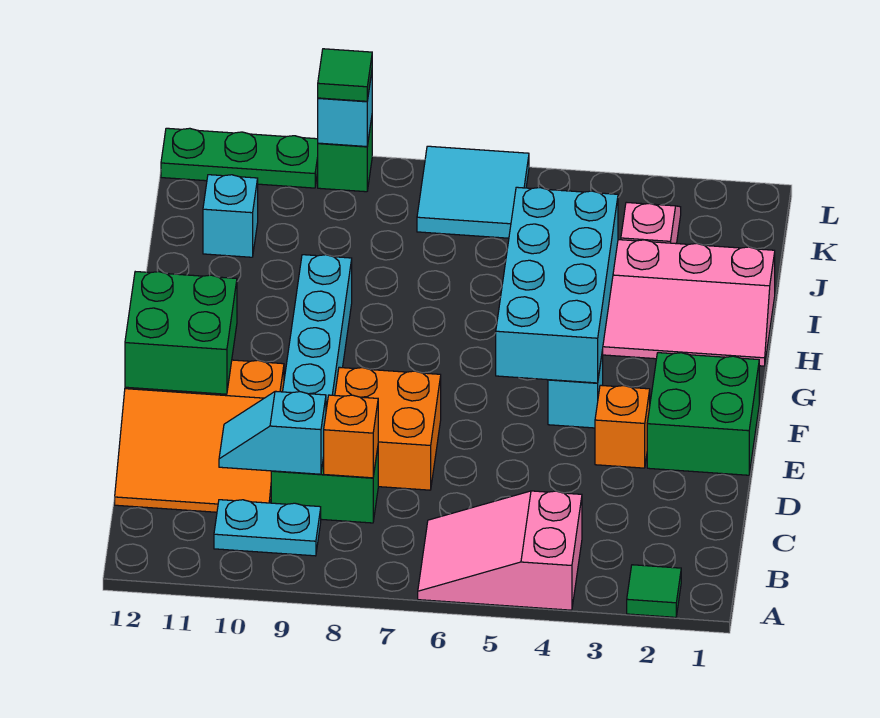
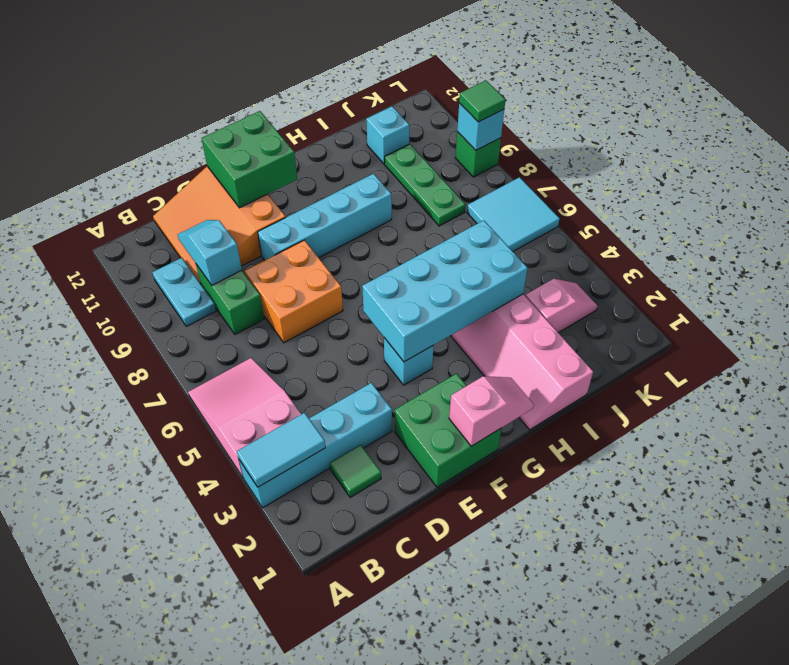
green 1x1 tile [627,565,681,617] -> green 1x1 tile moved to [330,445,381,497]
none -> cyan 1x4 brick [239,383,392,508]
none -> cyan 1x2 tile [237,413,325,487]
orange 1x1 brick [324,395,378,478] -> none
orange 1x1 brick [595,385,650,468] -> none
none -> pink 1x2 slope [449,376,534,446]
green 1x3 plate [161,128,318,188] -> green 1x3 plate moved to [385,144,466,226]

